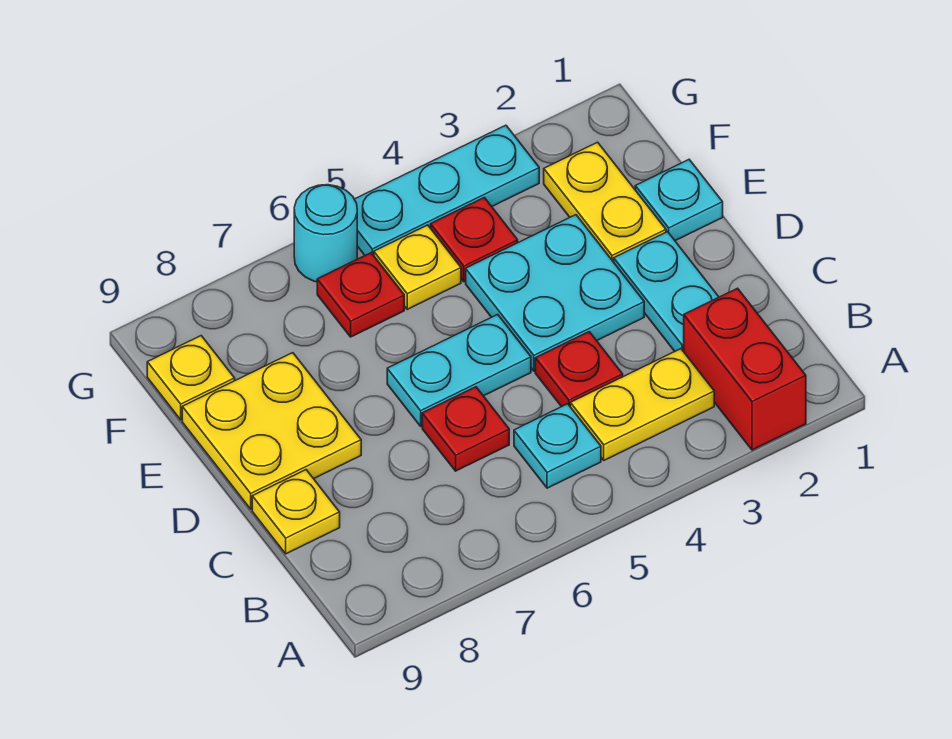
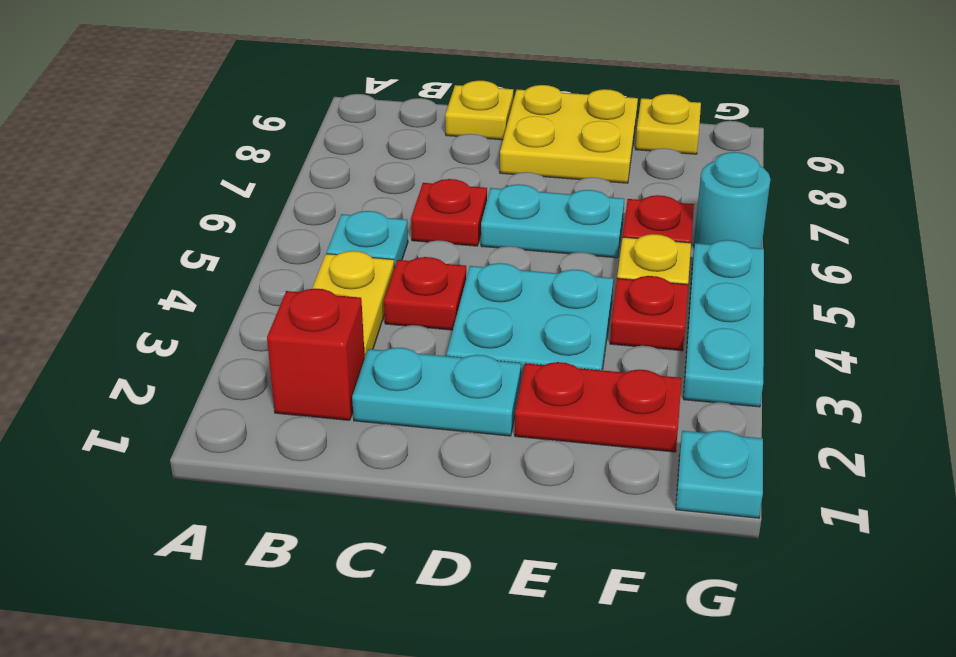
red 1x2 brick [684,288,806,450] -> red 1x1 brick [267,289,365,420]
cyan 1x2 plate [387,314,531,426] -> cyan 1x2 plate turned to [481,184,624,258]
cyan 1x1 plate [635,160,723,241] -> cyan 1x1 plate moved to [676,430,763,518]
yellow 1x2 plate [544,142,666,262] -> red 1x2 plate [515,362,682,452]

